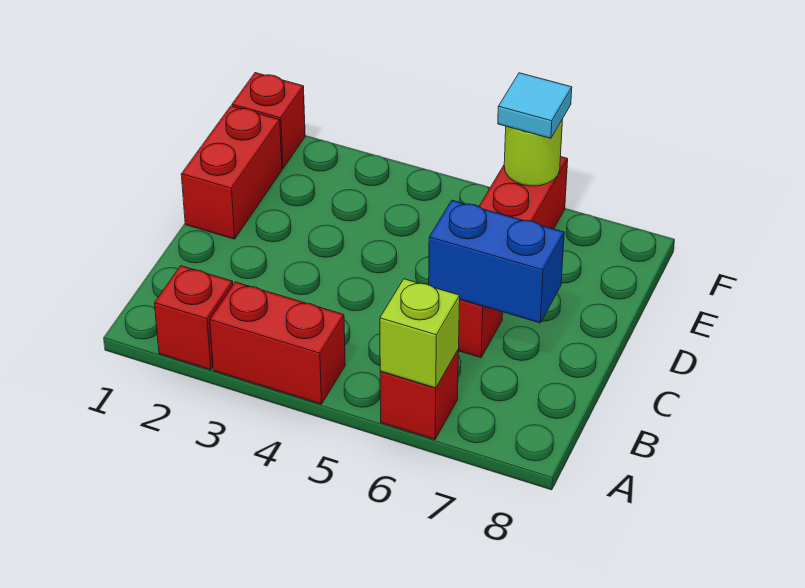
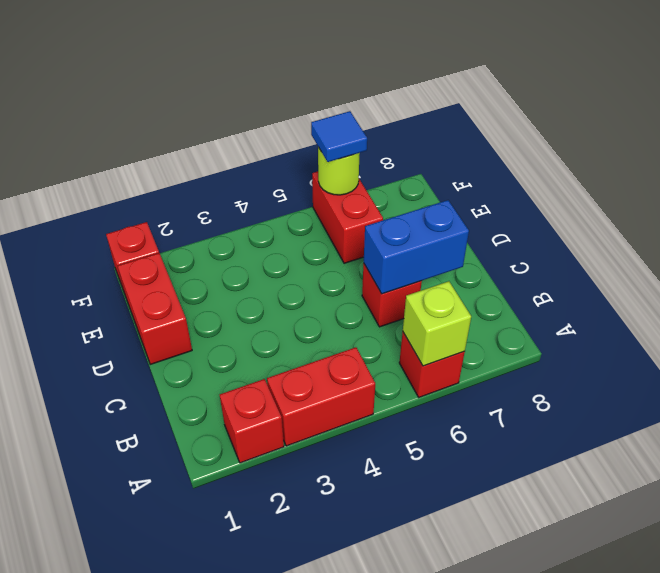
cyan 1x1 tile [498,73,572,138] -> blue 1x1 tile [311,111,367,162]

